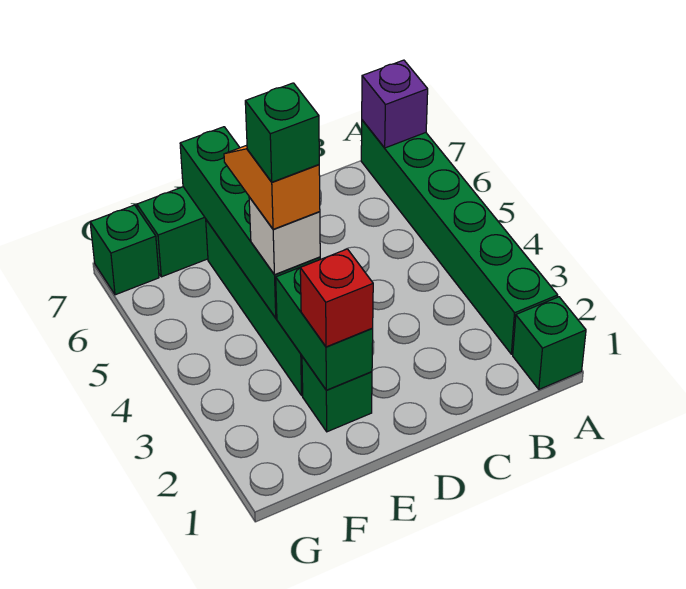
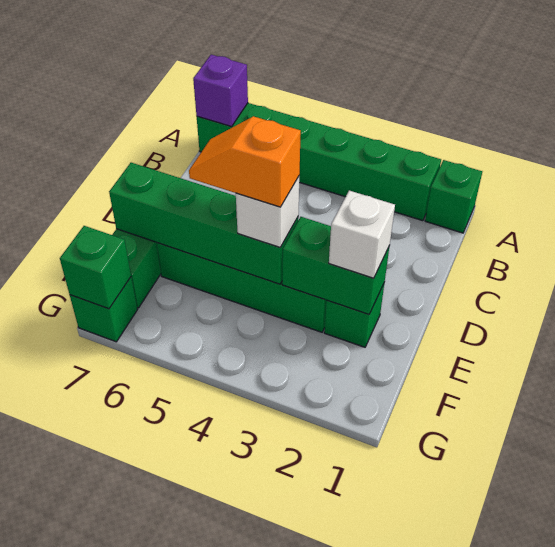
red 1x1 brick [300,249,373,347] -> white 1x1 brick [329,191,395,278]
green 1x1 brick [245,83,319,182] -> green 1x1 brick moved to [60,226,131,309]

